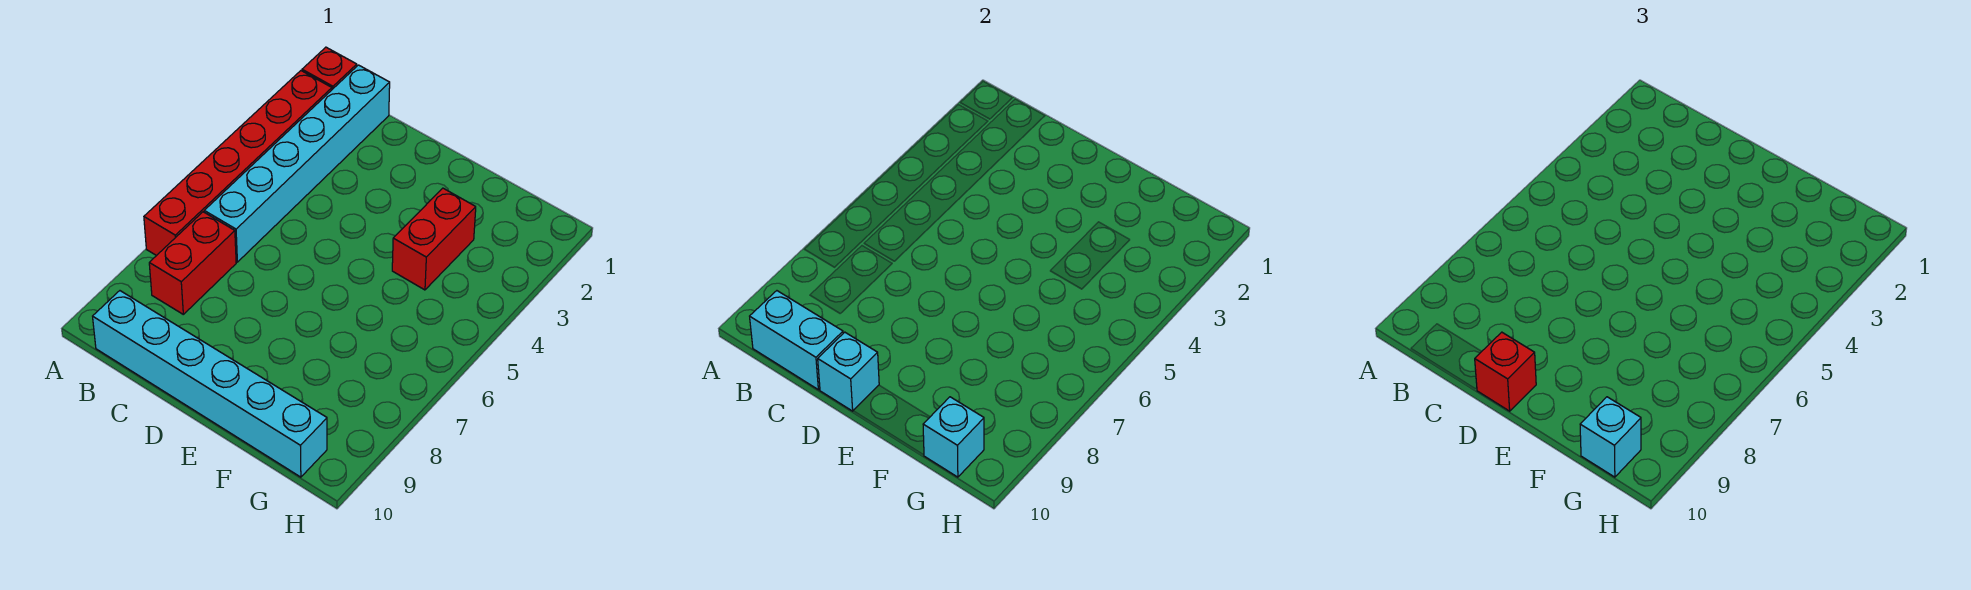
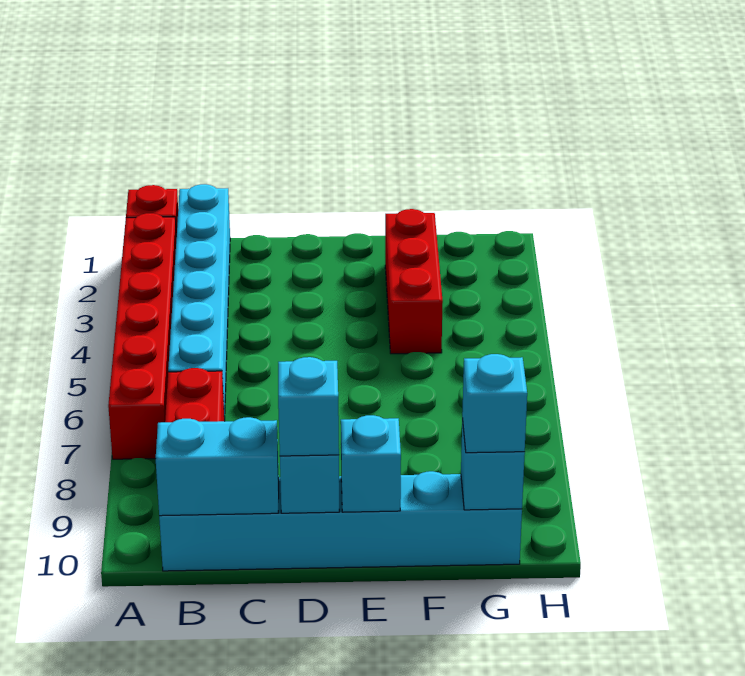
red 1x1 brick [1475,332,1536,411] -> cyan 1x1 brick [278,357,339,456]
none -> cyan 1x1 brick [341,415,401,512]
red 1x2 brick [392,188,476,290] -> red 1x3 brick [385,209,443,354]

